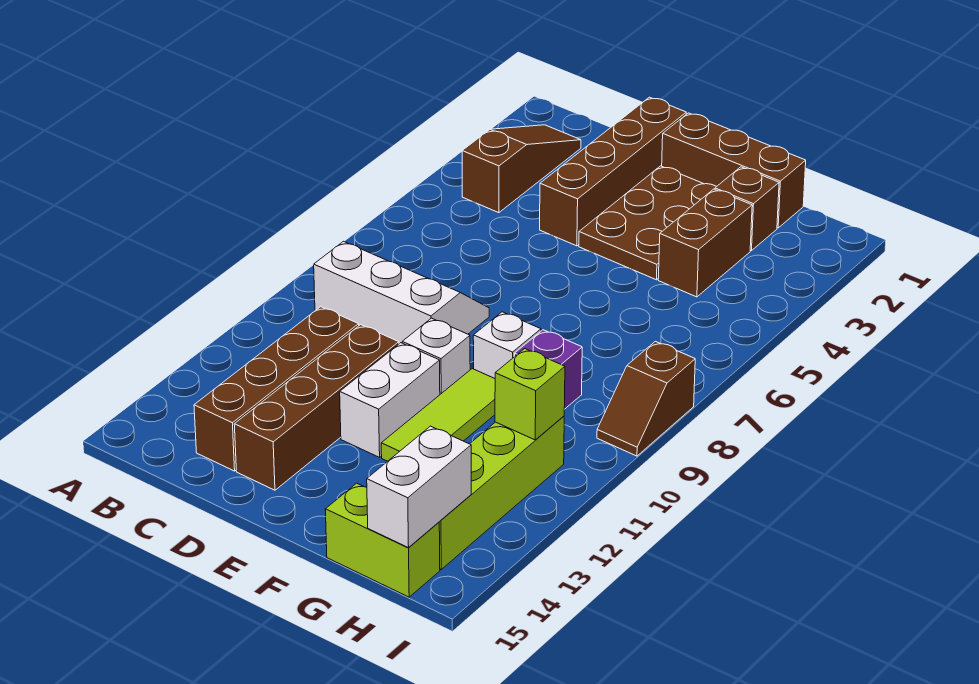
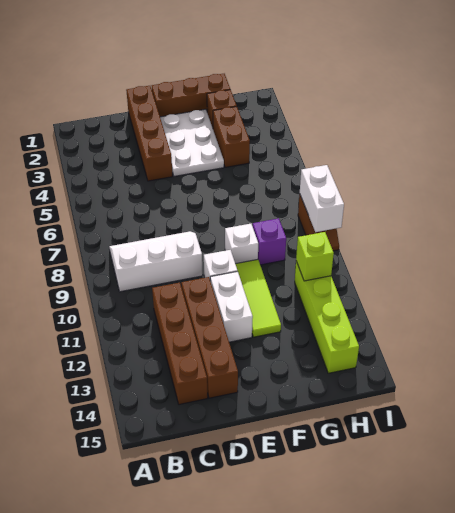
brown 1x3 slope [462,125,581,213] -> none
brown 2x3 plate [579,166,716,280] -> white 2x3 plate [160,109,224,176]
lime 1x2 brick [325,483,440,597] -> none
white 1x2 brick [367,426,471,548] -> white 1x2 brick moved to [300,165,344,232]

